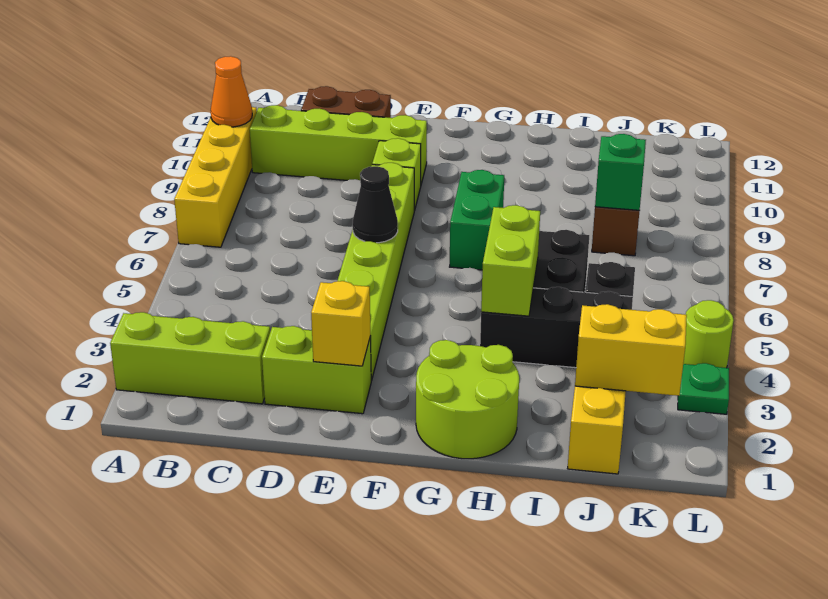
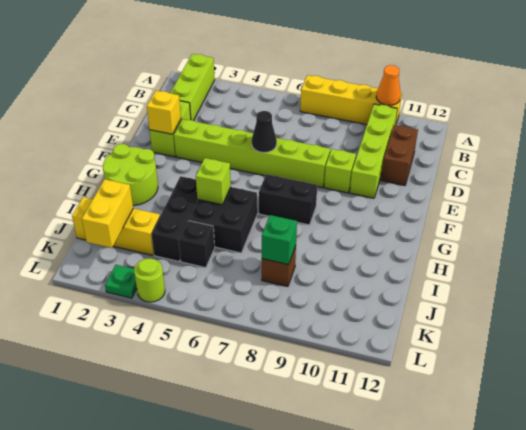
green 1x2 brick [450,170,504,270] -> black 1x2 brick [259,174,317,225]
lime 1x2 brick [481,205,540,316] -> lime 1x1 brick [196,158,231,205]

